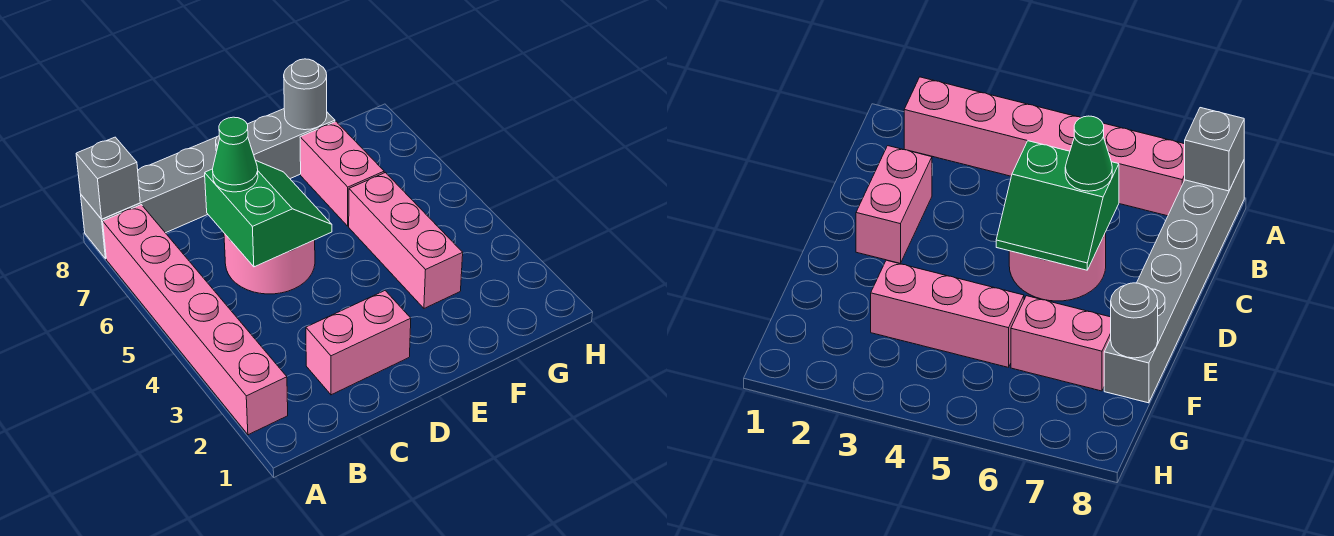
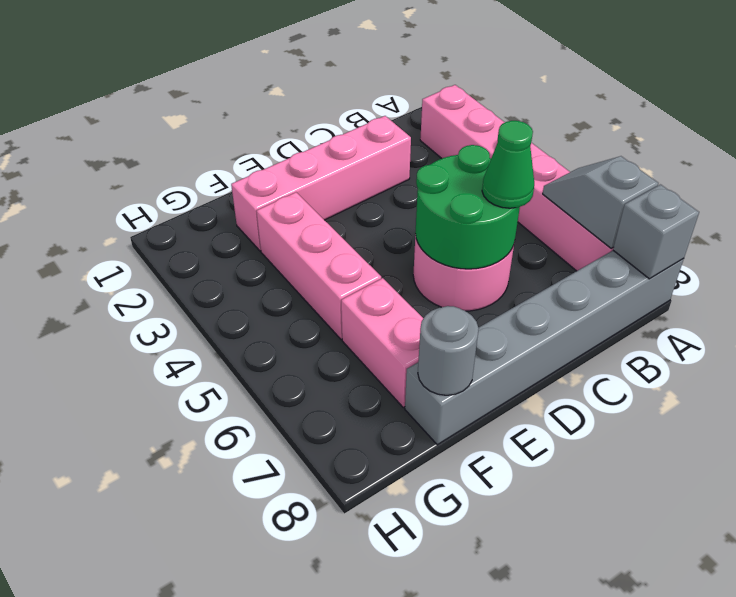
none -> grey 1x2 slope [543,156,658,248]
pink 1x2 brick [306,291,411,395] -> pink 1x4 brick [231,116,411,251]
green 2x2 slope [205,161,332,267] -> green 2x2 round brick [415,145,520,269]

